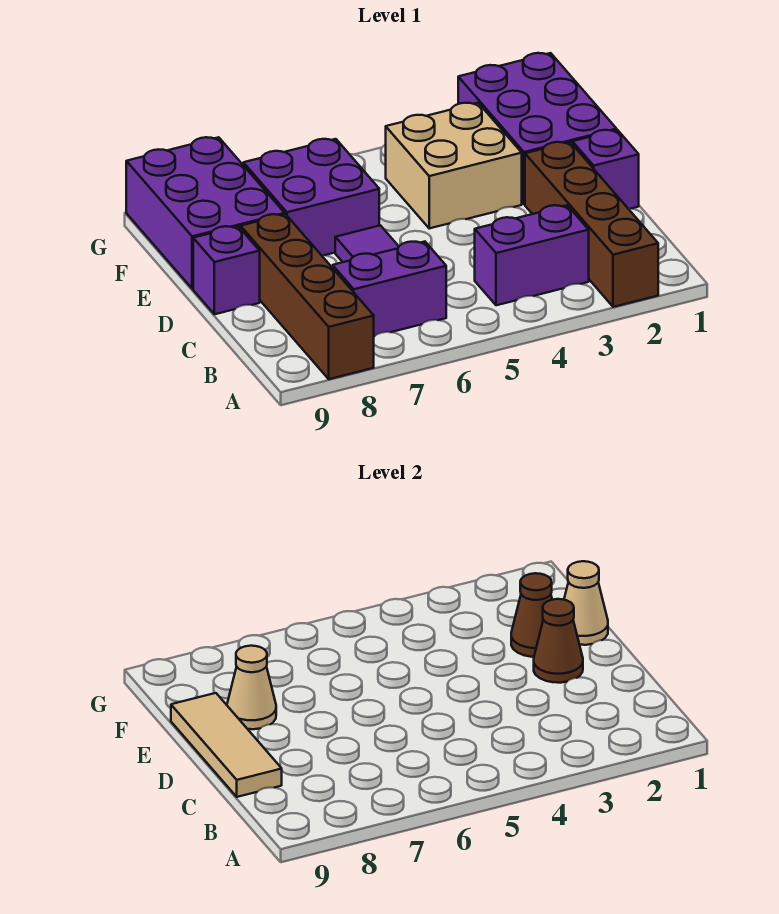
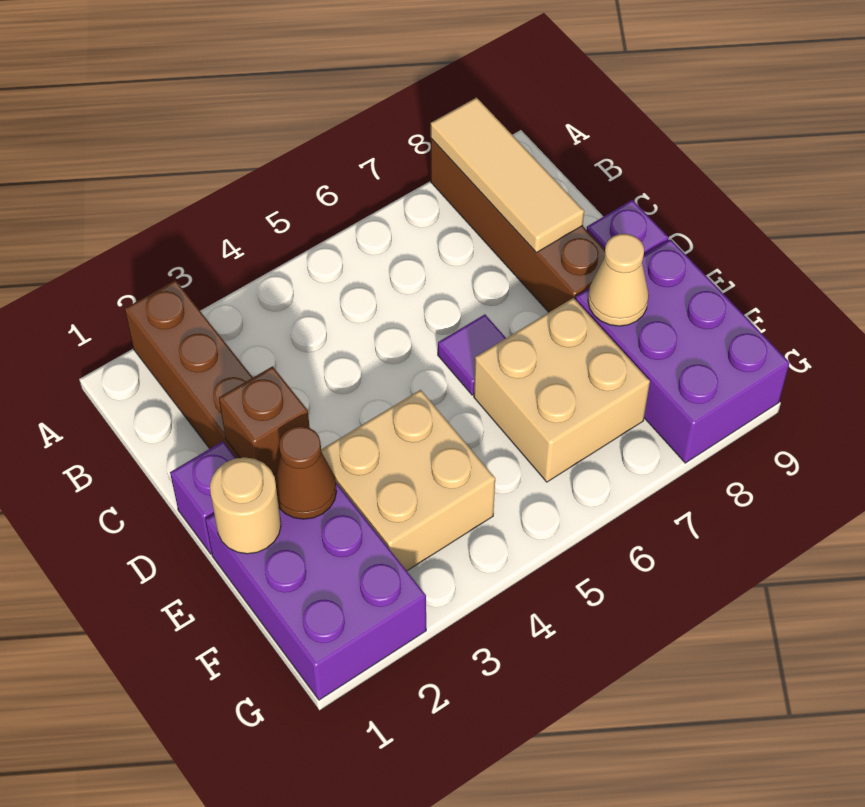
purple 1x2 brick [475,205,589,305] -> none
purple 1x2 brick [333,242,446,336] -> none
tan 1x3 tile [171,693,282,797] -> tan 1x3 tile moved to [431,98,584,253]
brown 1x1 cone [534,599,583,683] -> brown 1x1 brick [219,366,310,474]
tan 1x1 cone [564,561,608,645] -> tan 1x1 round brick [210,457,281,554]
purple 2x2 brick [243,139,379,255] -> tan 2x2 brick [474,298,650,482]

